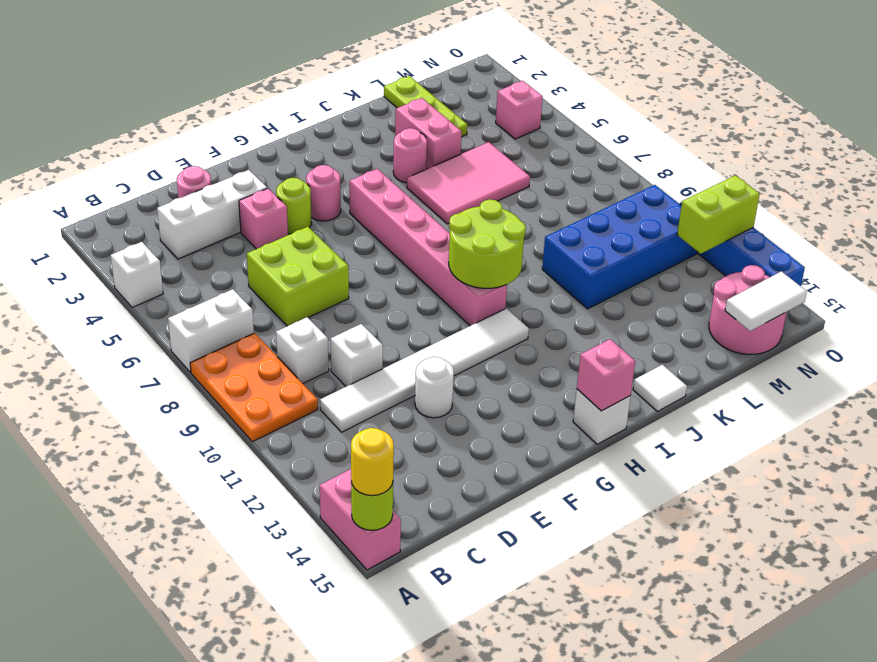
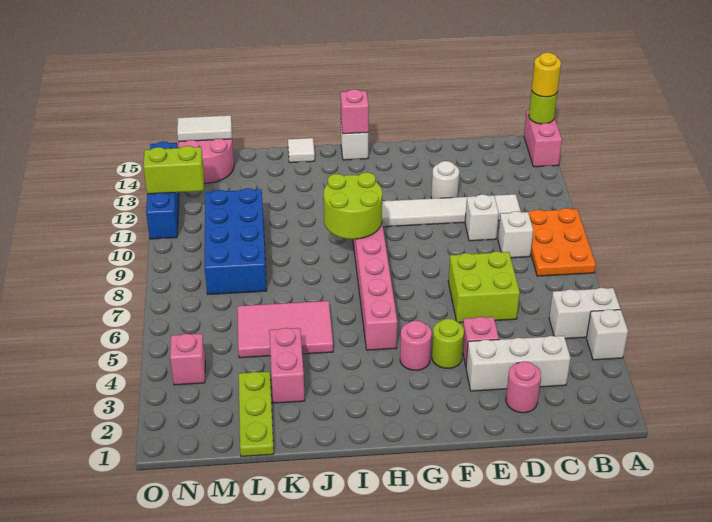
white 1x2 brick [168,289,254,372] -> white 1x2 brick moved to [549,288,620,339]
pink 1x1 round brick [393,128,427,183] -> none
blue 2x4 brick [542,185,697,309] -> blue 2x4 brick turned to [205,188,267,294]

